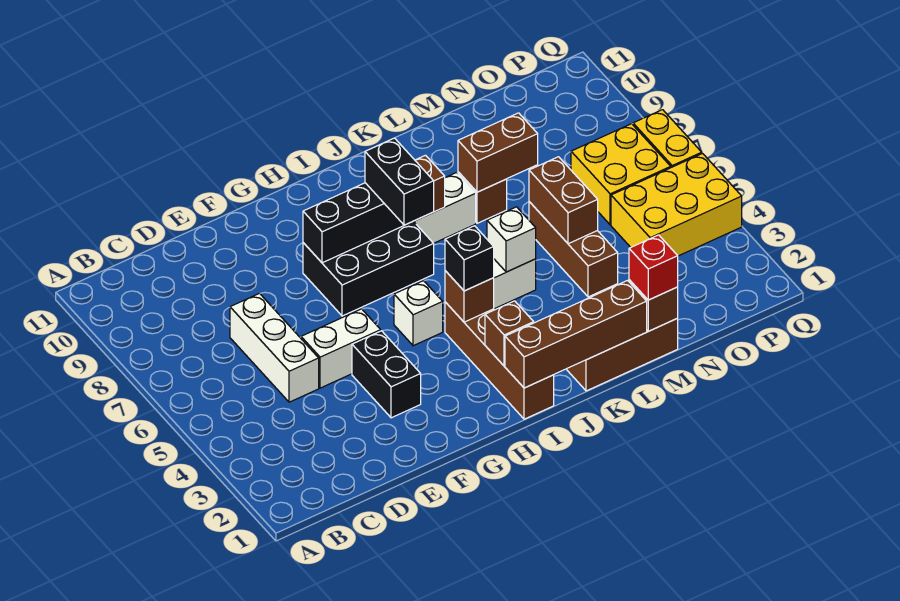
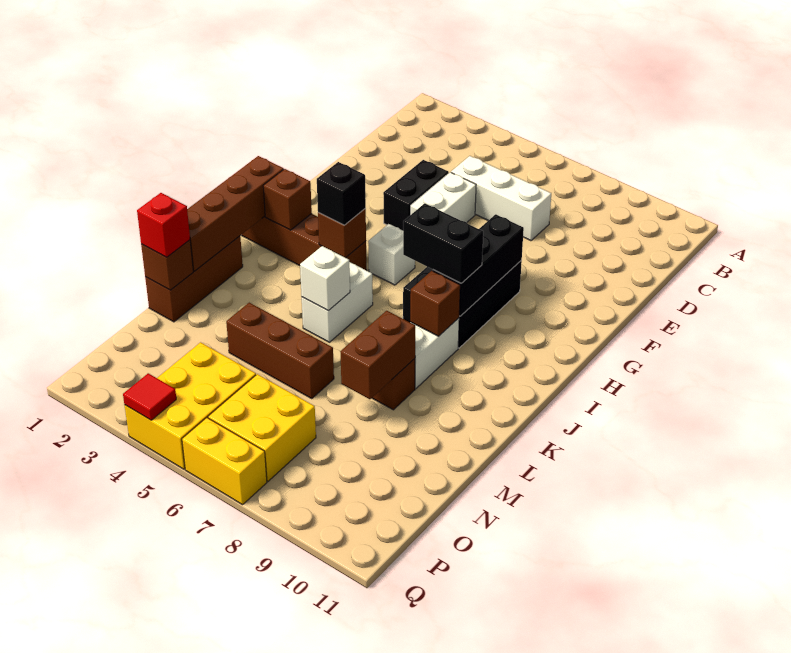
black 1x2 brick [352,331,421,418] -> black 1x2 brick turned to [383,160,449,230]
brown 1x2 brick [529,157,598,244] -> none
none -> red 1x1 tile [123,373,176,420]

